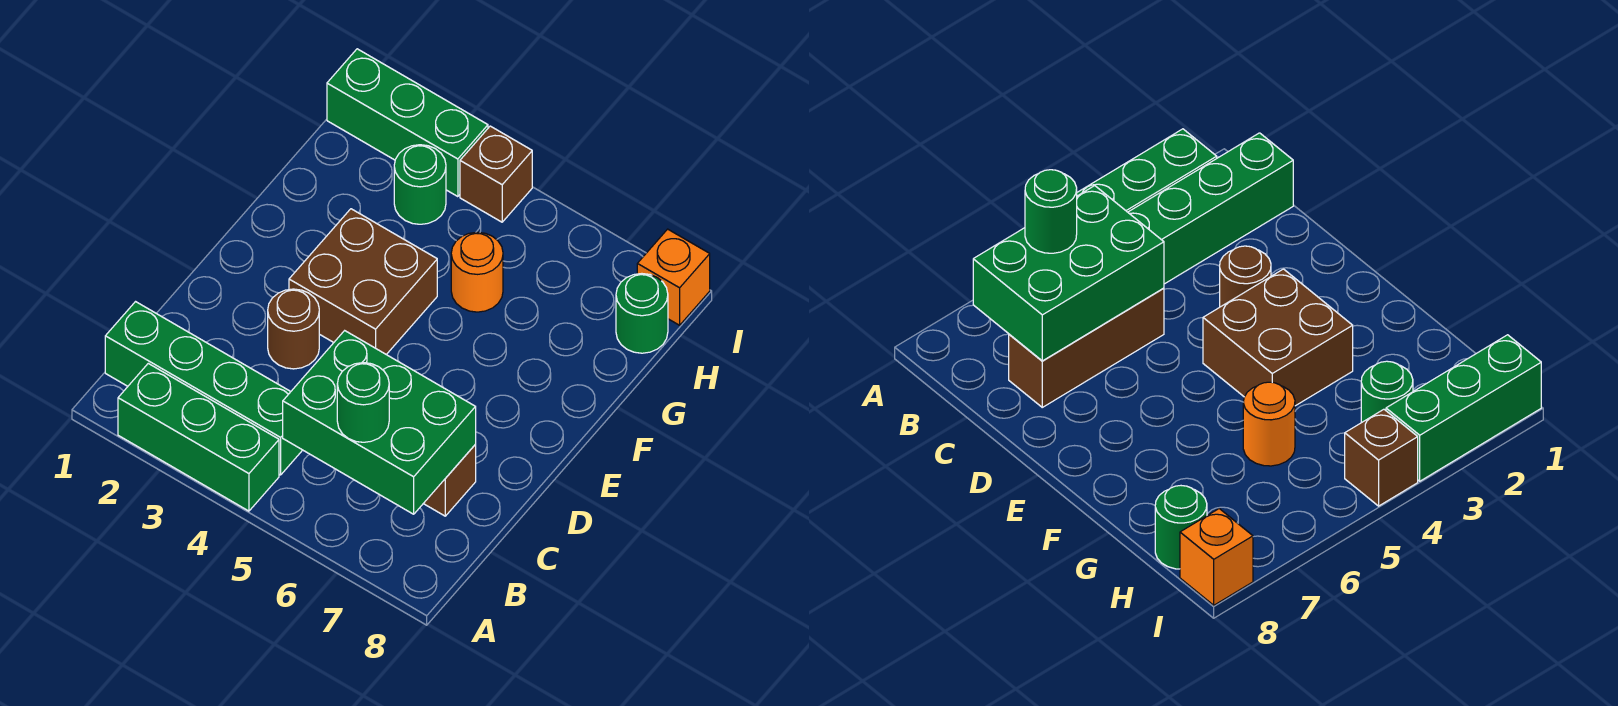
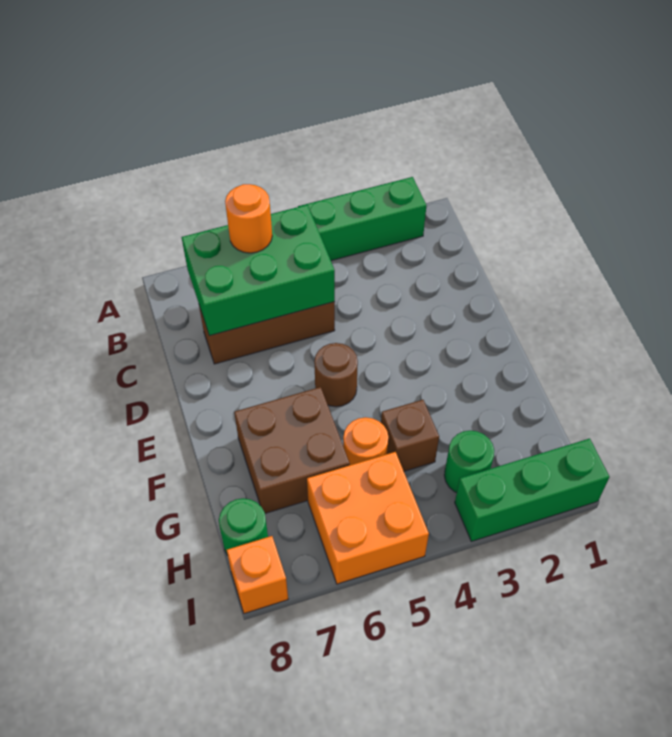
green 1x4 brick [105,302,302,475] -> none
green 1x1 round brick [337,363,389,442] -> orange 1x1 round brick [225,184,272,253]
brown 1x1 round brick [268,289,319,369] -> brown 1x1 round brick moved to [314,343,358,407]
brown 2x2 brick [289,209,437,354] -> brown 2x2 brick moved to [234,387,350,513]
none -> orange 2x2 brick [307,452,429,584]
brown 1x1 brick [460,126,532,222] -> brown 1x1 brick moved to [381,400,439,471]

